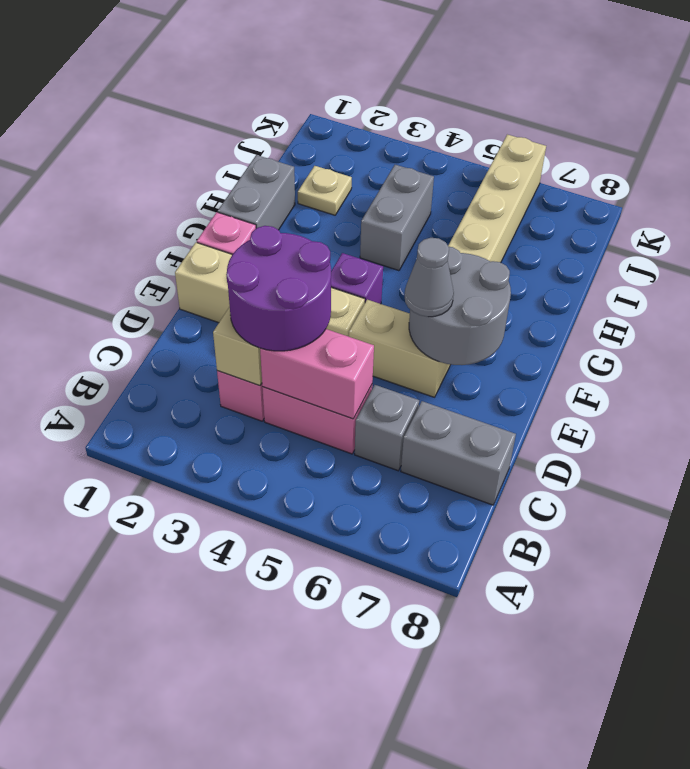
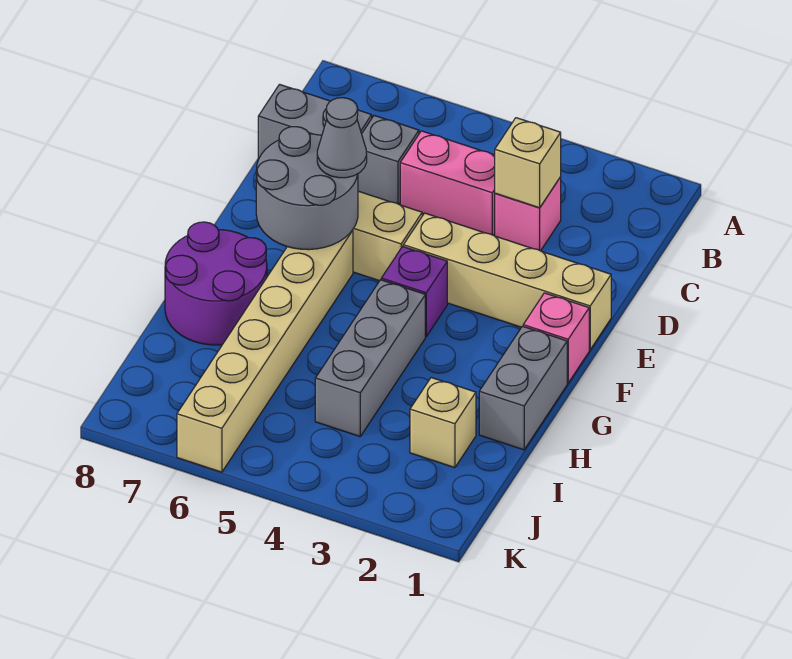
purple 2x2 round brick [226,226,331,351] -> purple 2x2 round brick moved to [165,222,267,345]
pink 1x2 brick [260,329,374,419] -> none
grey 1x2 brick [360,165,434,271] -> grey 1x3 brick [315,280,425,436]
tan 1x1 plate [298,166,352,215] -> tan 1x1 brick [410,378,476,468]

